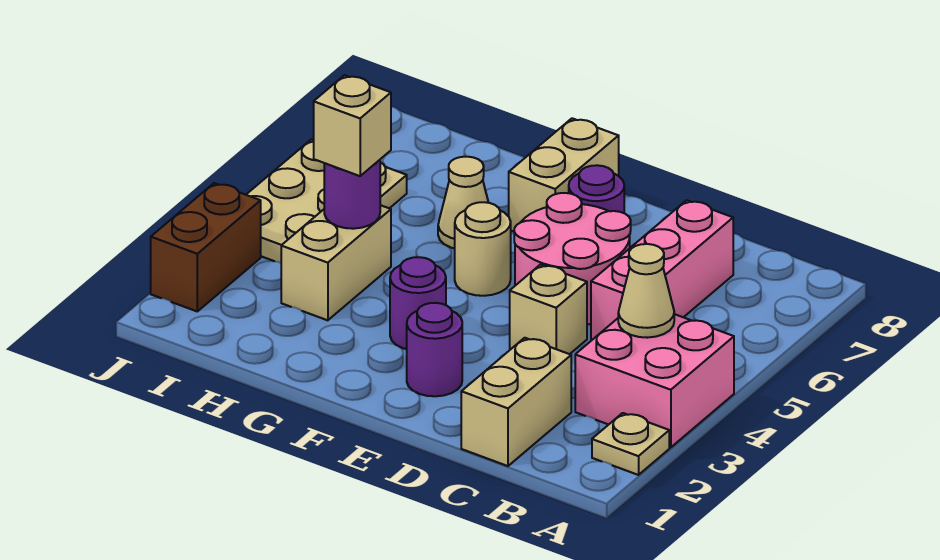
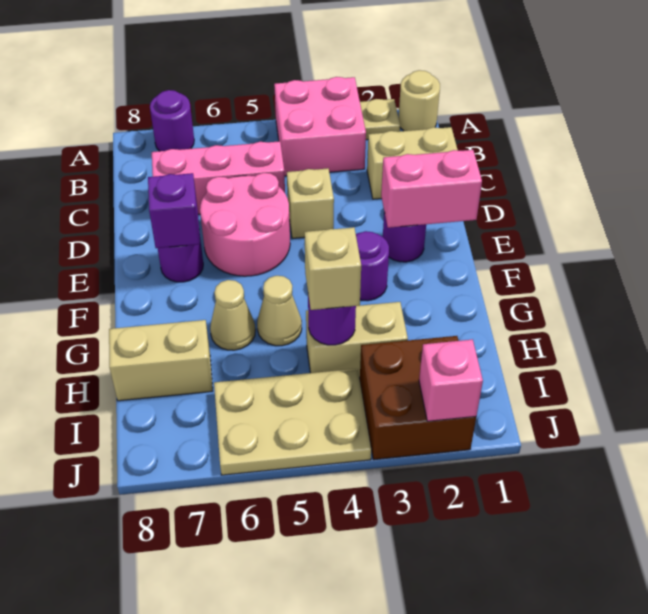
none -> purple 1x1 round brick [150,90,194,151]
tan 1x1 cone [618,244,674,338] -> tan 1x1 cone moved to [257,276,302,346]
none -> pink 1x2 brick [381,150,482,228]
none -> purple 1x1 brick [148,173,200,248]
tan 1x1 round brick [455,202,511,296] -> tan 1x1 round brick moved to [399,70,440,131]
tan 1x2 brick [509,118,619,231] -> tan 1x2 brick moved to [109,320,213,401]
brown 1x2 brick [151,183,261,311] -> brown 2x2 brick [359,336,476,460]
none -> pink 1x1 brick [419,339,483,421]

